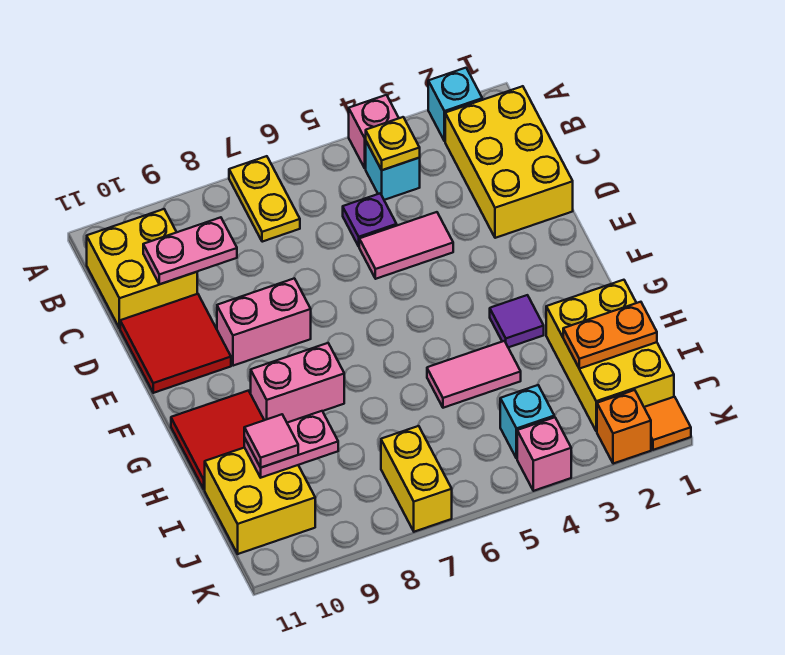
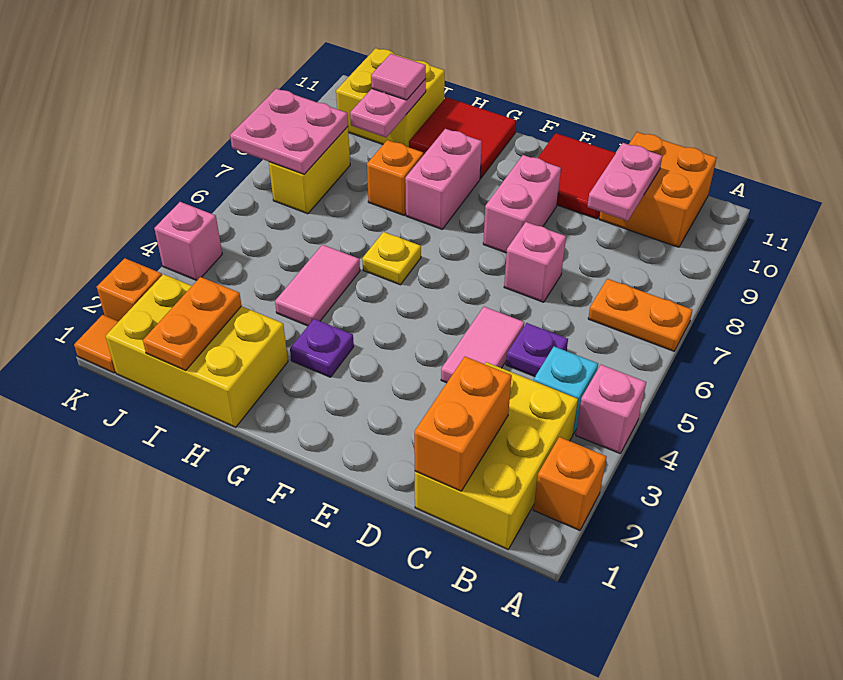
cyan 1x1 brick [428,68,482,141] -> orange 1x1 brick [534,437,607,531]
yellow 1x2 plate [229,156,300,242] -> orange 1x2 plate [588,279,693,351]
yellow 2x3 brick [445,86,573,238] -> yellow 2x3 brick turned to [415,362,578,549]
yellow 1x1 plate [366,117,420,170] -> yellow 1x1 plate moved to [362,232,421,285]
yellow 2x2 brick [87,209,197,328] -> orange 2x2 brick [599,132,717,247]
none -> orange 1x2 brick [414,357,512,491]
none -> pink 1x1 brick [504,222,566,302]
purple 1x1 tile [490,295,544,348] -> purple 1x1 plate [290,319,354,377]
none -> orange 1x1 brick [367,140,423,215]
cyan 1x1 brick [500,385,554,459] -> none
yellow 1x2 brick [381,426,452,532] -> yellow 1x2 brick turned to [269,127,350,214]
none -> pink 2x2 plate [230,89,348,174]

